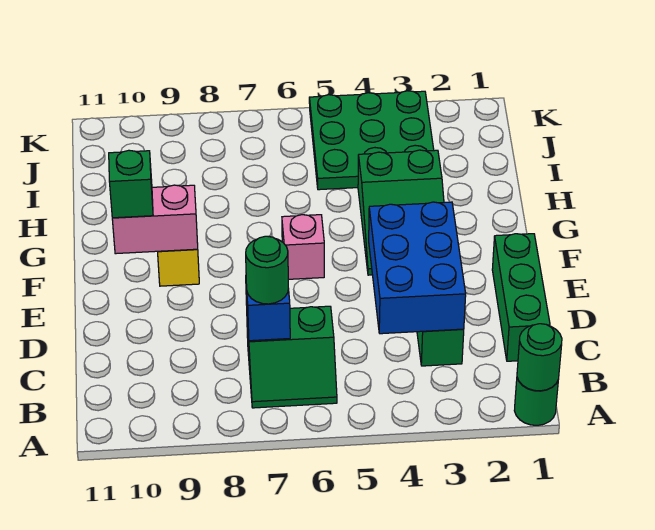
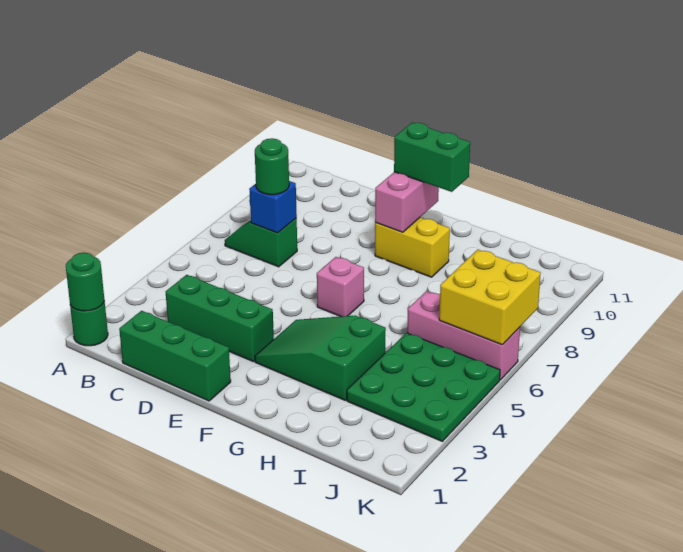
green 2x2 slope [247,306,337,408] -> green 1x2 slope [225,218,297,267]
blue 2x3 brick [369,202,466,334] -> none
green 1x1 brick [109,150,153,218] -> green 1x2 brick [394,122,470,192]
none -> pink 1x3 brick [407,291,520,380]
none -> yellow 2x2 brick [439,250,541,345]

